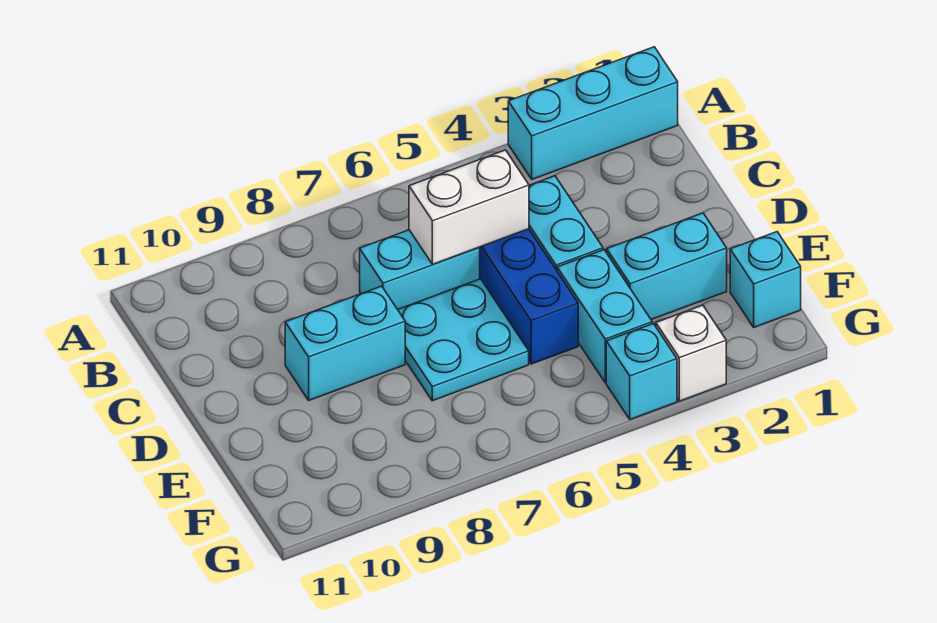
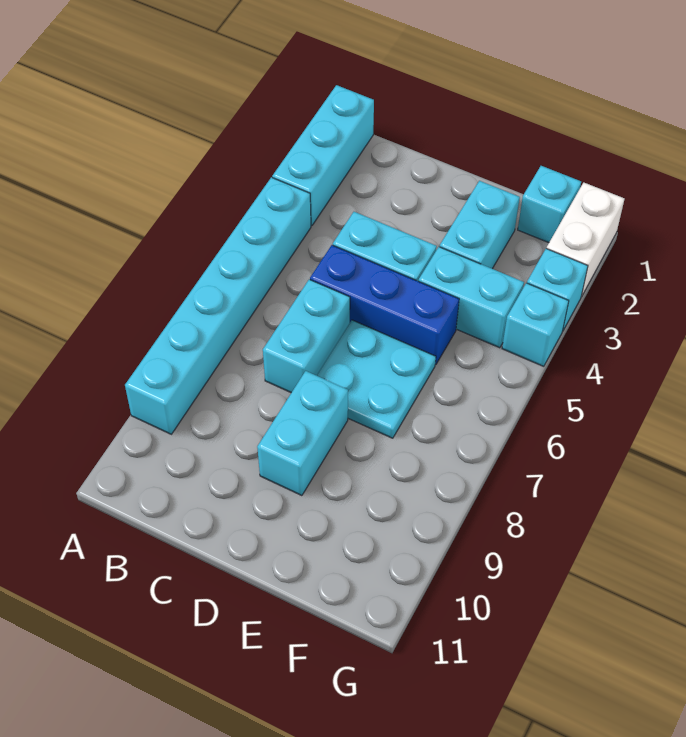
none -> cyan 1x6 brick [125,177,311,434]
white 1x2 brick [409,150,529,264] -> white 1x2 brick moved to [546,183,624,297]
white 1x1 brick [656,305,726,401] -> cyan 1x1 brick [527,249,588,330]

